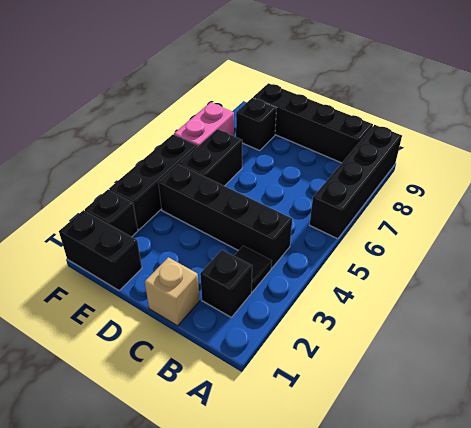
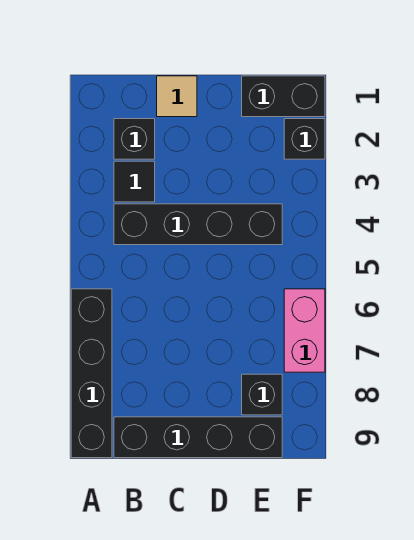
tan 1x1 brick [145,257,200,326] -> tan 1x1 tile [157,76,197,117]
black 1x2 brick [180,129,242,186] -> none
black 1x3 brick [109,134,197,230] -> none

